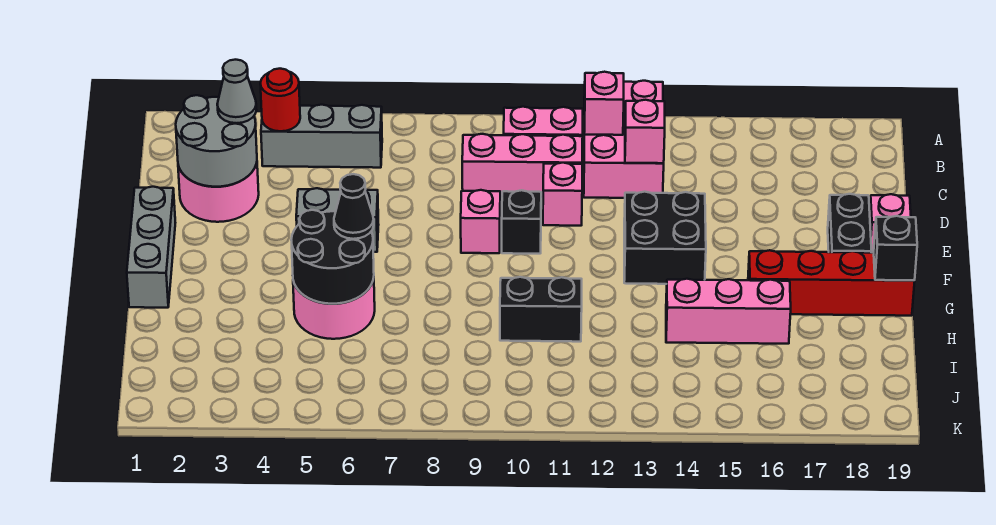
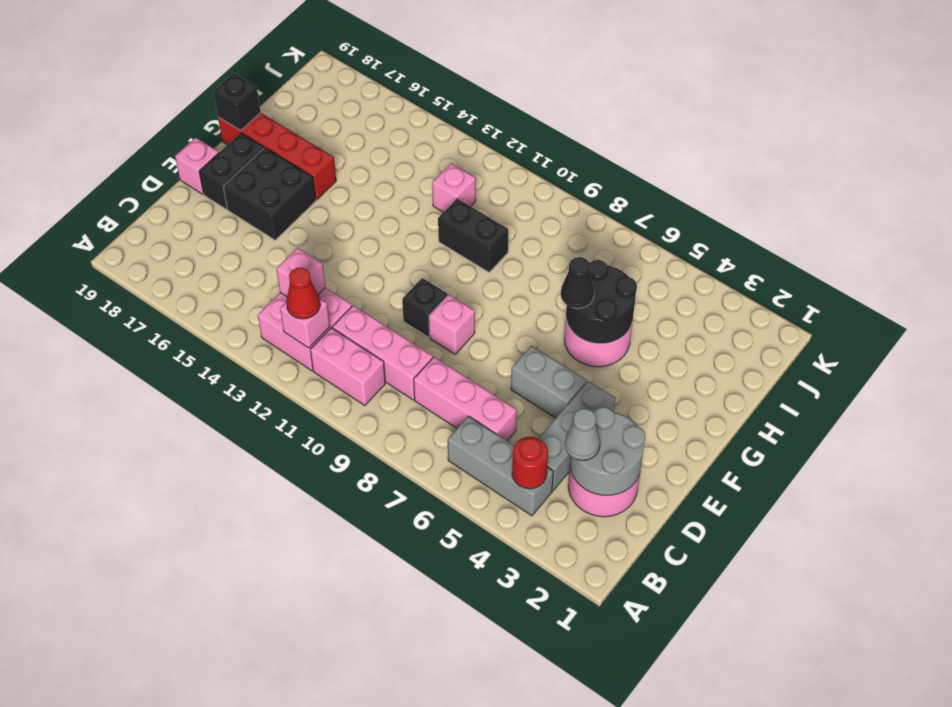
pink 2x3 brick [584,81,664,198] -> pink 2x2 brick [258,288,352,371]
none -> red 1x1 cone [286,268,320,319]
pink 1x1 brick [543,163,582,226] -> pink 1x1 brick moved to [432,163,476,212]
grey 1x3 brick [127,187,175,308] -> grey 1x3 brick moved to [539,381,615,491]
black 2x2 brick [624,192,706,284] -> black 2x2 brick moved to [224,148,316,240]
pink 1x3 brick [666,279,791,344] -> pink 1x3 brick moved to [414,357,517,441]

